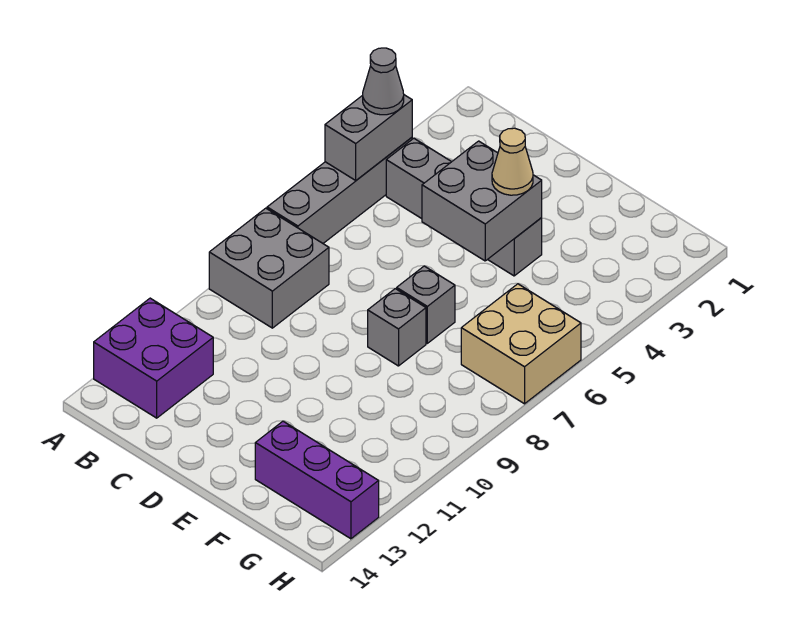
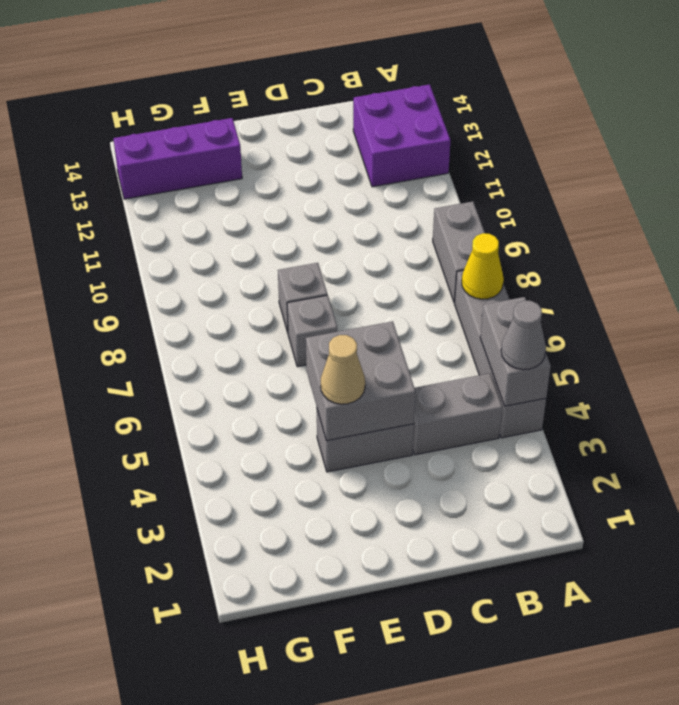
none -> yellow 1x1 cone [462,233,504,299]
grey 2x2 brick [209,208,329,328] -> grey 1x2 brick [433,202,485,302]
tan 2x2 brick [461,284,581,404] -> none

